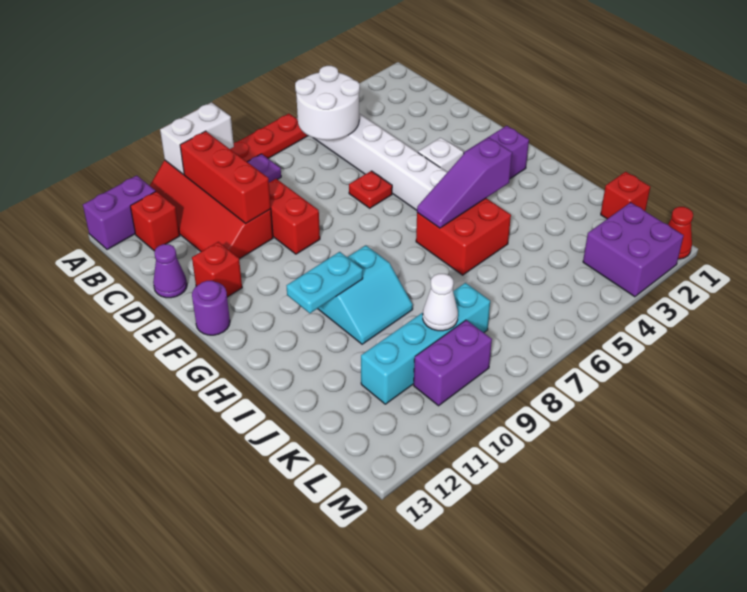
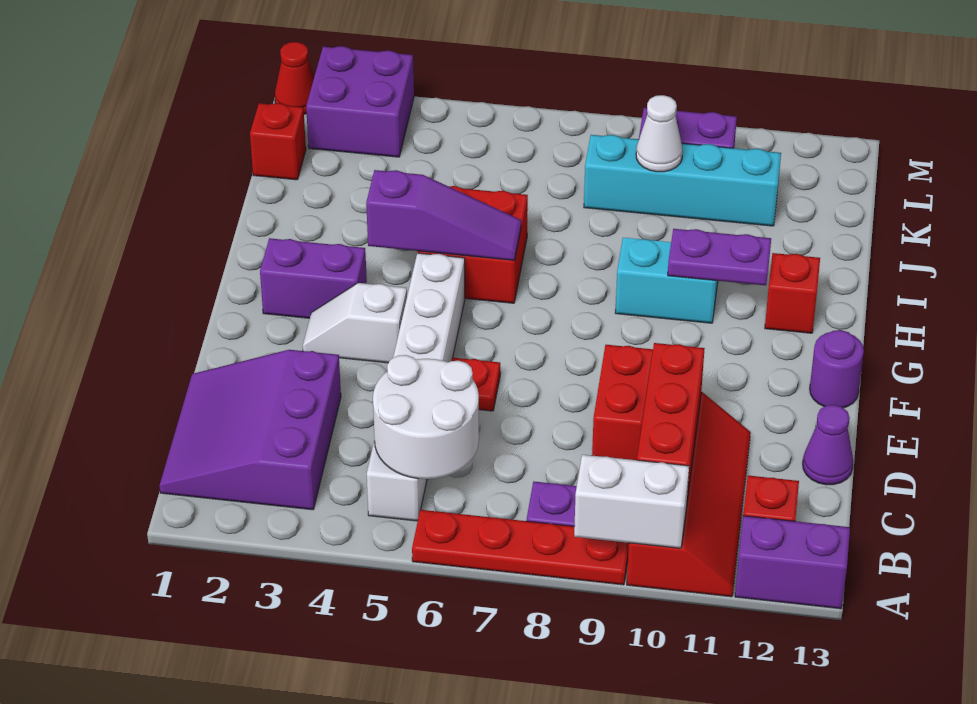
none -> purple 3x3 slope [159,350,341,510]
red 1x1 brick [192,242,242,297] -> red 1x1 brick moved to [765,253,820,333]
cyan 1x2 plate [287,252,363,313] -> purple 1x2 plate [668,229,771,285]

